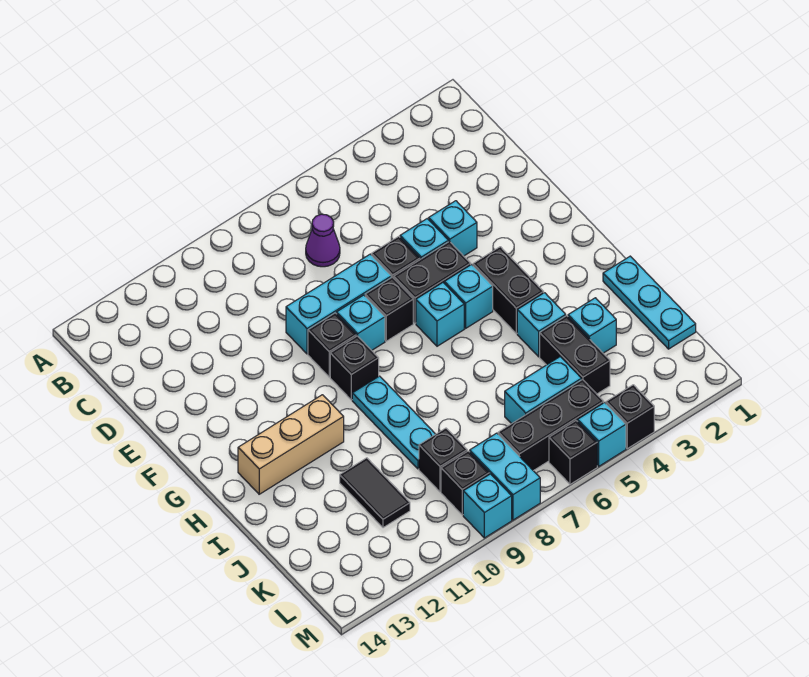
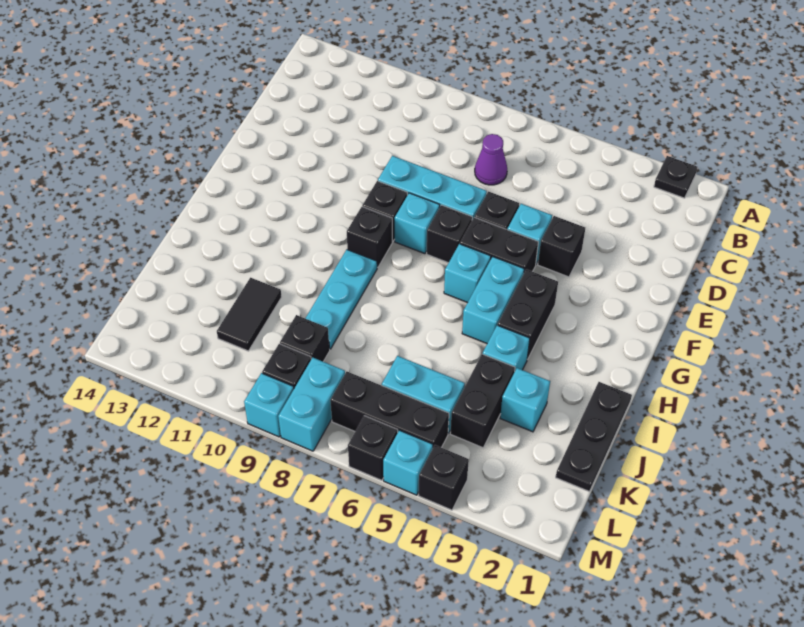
none -> black 1x1 plate [654,156,697,198]
cyan 1x1 brick [429,201,477,256] -> black 1x1 brick [538,216,585,277]
cyan 1x1 brick [444,265,493,328] -> cyan 1x2 brick [462,257,524,343]
tan 1x3 brick [238,395,344,494] -> none
cyan 1x3 plate [603,256,696,349] -> black 1x3 plate [556,382,632,492]

